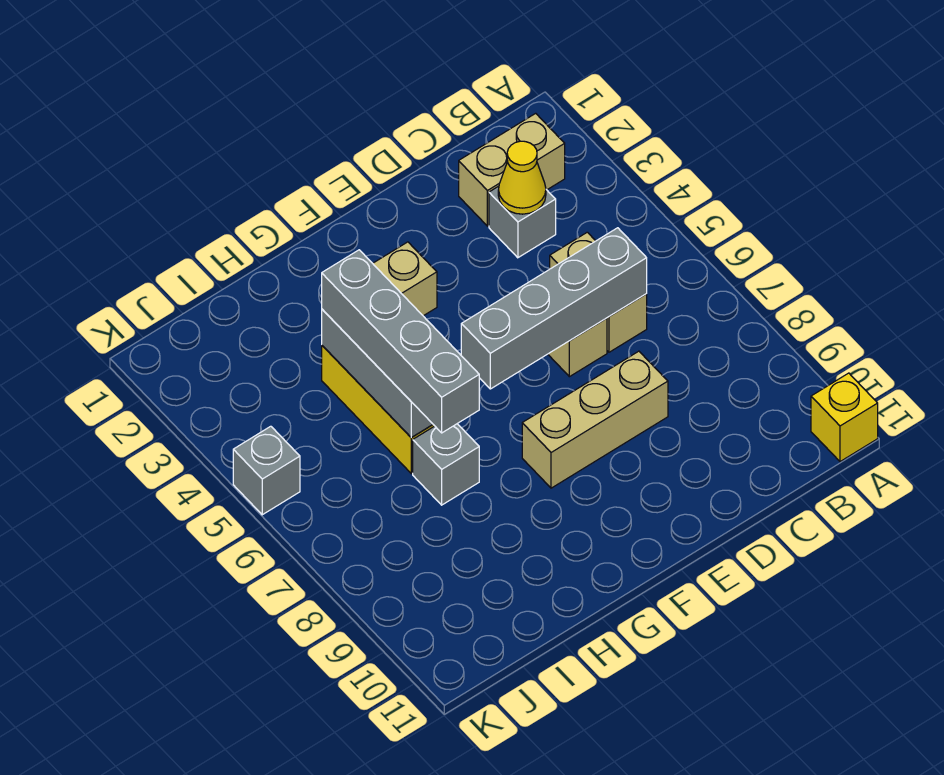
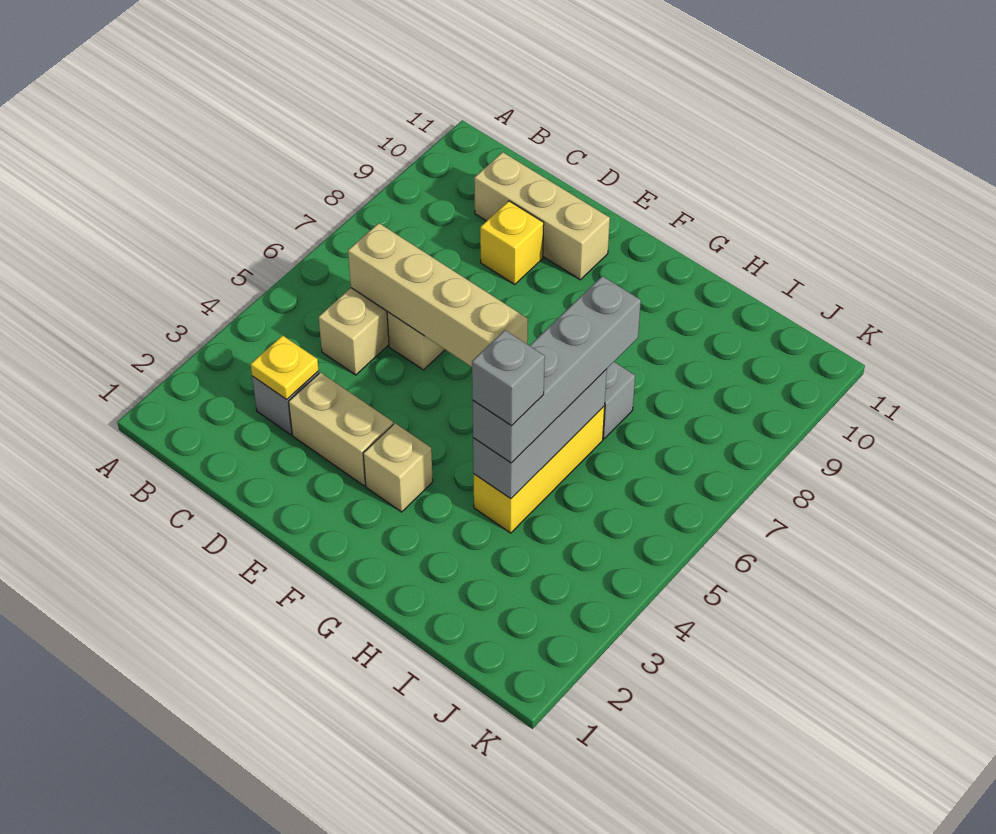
yellow 1x1 brick [811,373,878,462] -> yellow 1x1 brick moved to [480,201,544,284]
tan 1x2 brick [459,113,565,226] -> tan 1x2 brick moved to [289,372,393,486]
yellow 1x1 cone [498,141,546,214] -> yellow 1x1 plate [250,335,319,400]
grey 1x4 brick [461,228,647,389] -> tan 1x4 brick [348,223,528,367]
tan 1x3 brick [522,351,668,488] -> tan 1x3 brick moved to [474,152,610,280]
grey 1x1 brick [233,426,300,515] -> grey 1x1 brick moved to [472,330,545,426]

